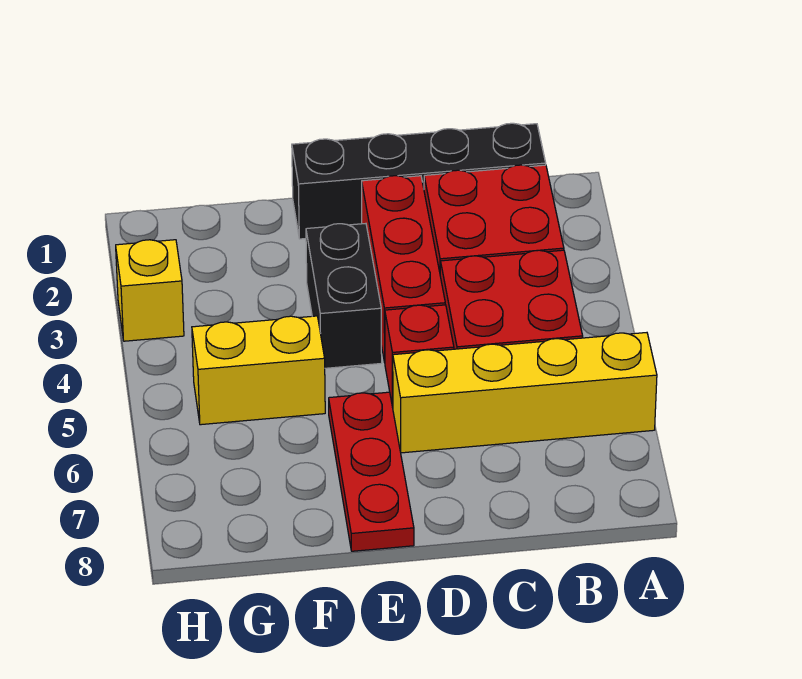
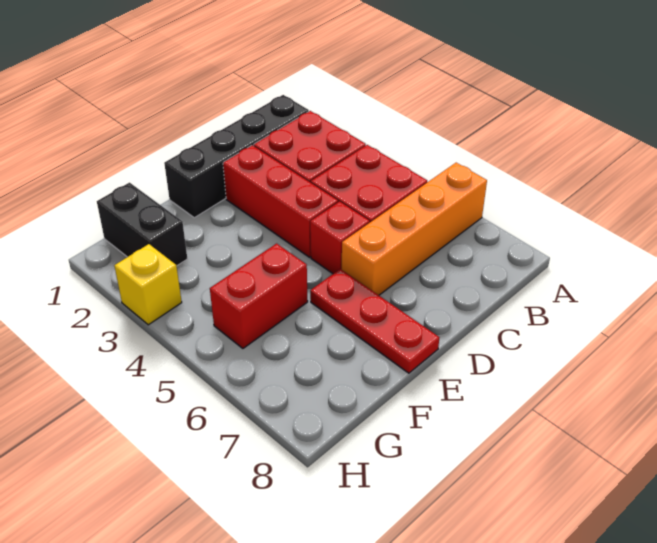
yellow 1x4 brick [393,333,657,453] -> orange 1x4 brick [342,163,487,295]
black 1x2 brick [306,224,382,368] -> black 1x2 brick moved to [97,183,187,266]
yellow 1x2 brick [192,316,325,425] -> red 1x2 brick [210,243,308,348]

